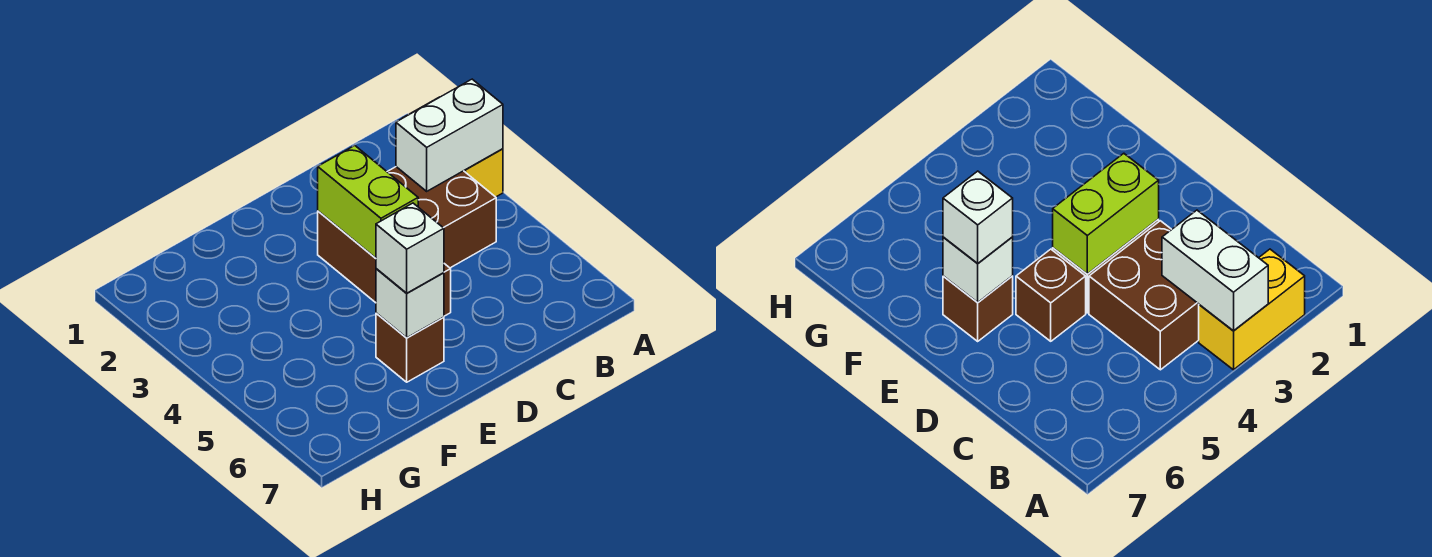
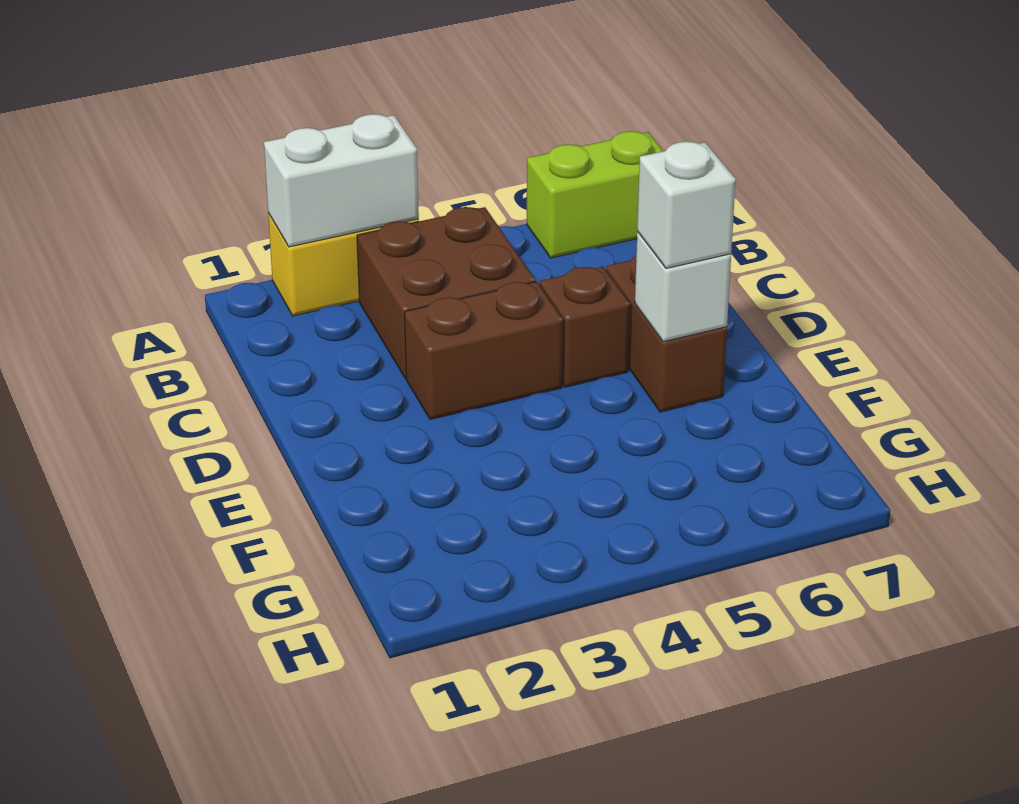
white 1x2 brick [396,79,503,191] -> white 1x2 brick turned to [264,114,419,247]
lime 1x2 brick [318,146,418,258] -> lime 1x2 brick moved to [527,131,663,258]
brown 1x1 brick [376,313,444,382] -> brown 1x2 brick [606,256,727,412]

